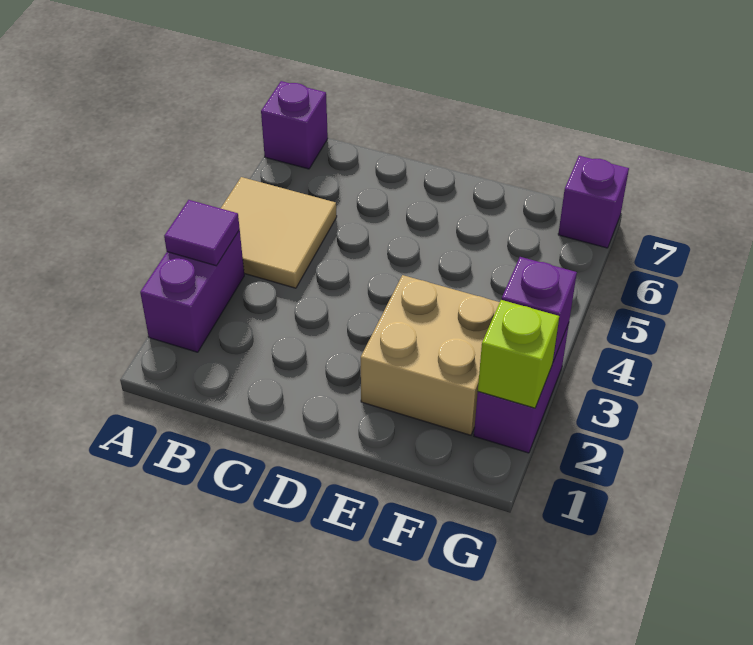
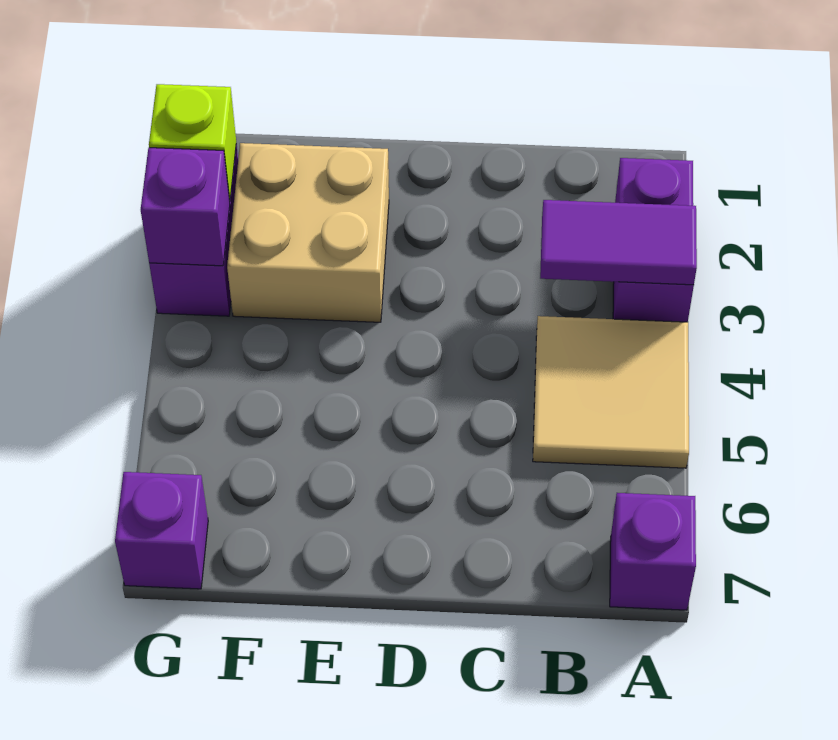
purple 1x1 tile [164,200,240,266] -> purple 1x2 tile [540,200,697,285]

